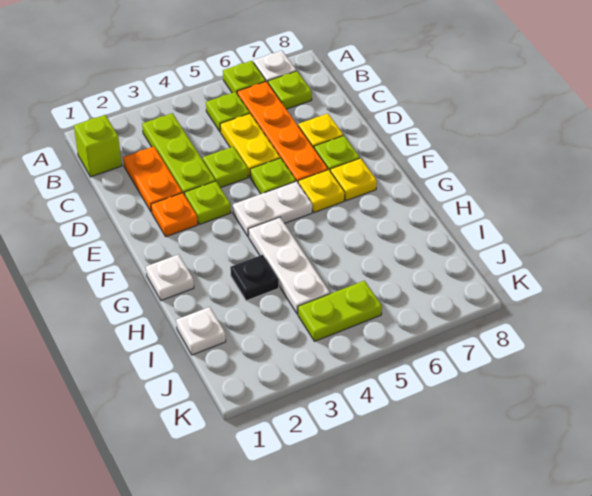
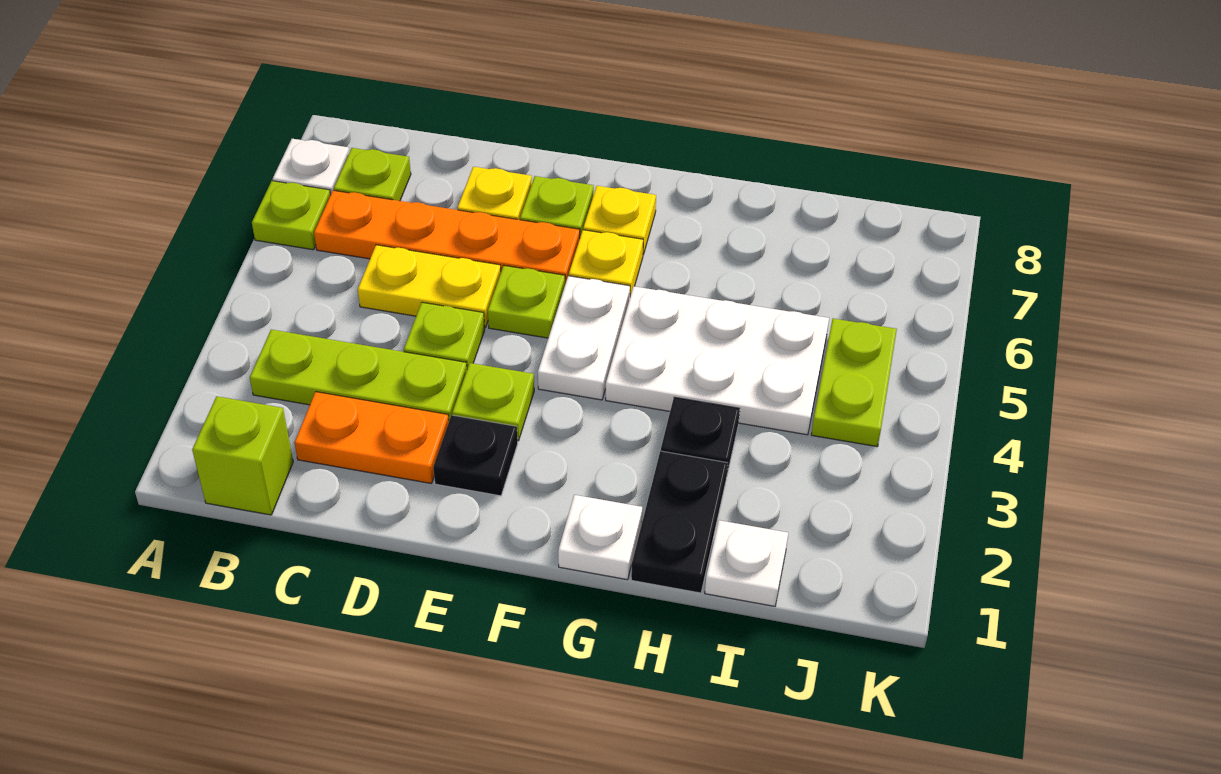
lime 1x1 plate [206,92,250,132] -> none
orange 1x1 plate [151,193,198,237] -> black 1x1 plate [433,415,518,496]
white 1x3 plate [248,217,330,314] -> white 2x3 plate [606,286,829,435]
none -> black 1x2 plate [631,451,728,593]

